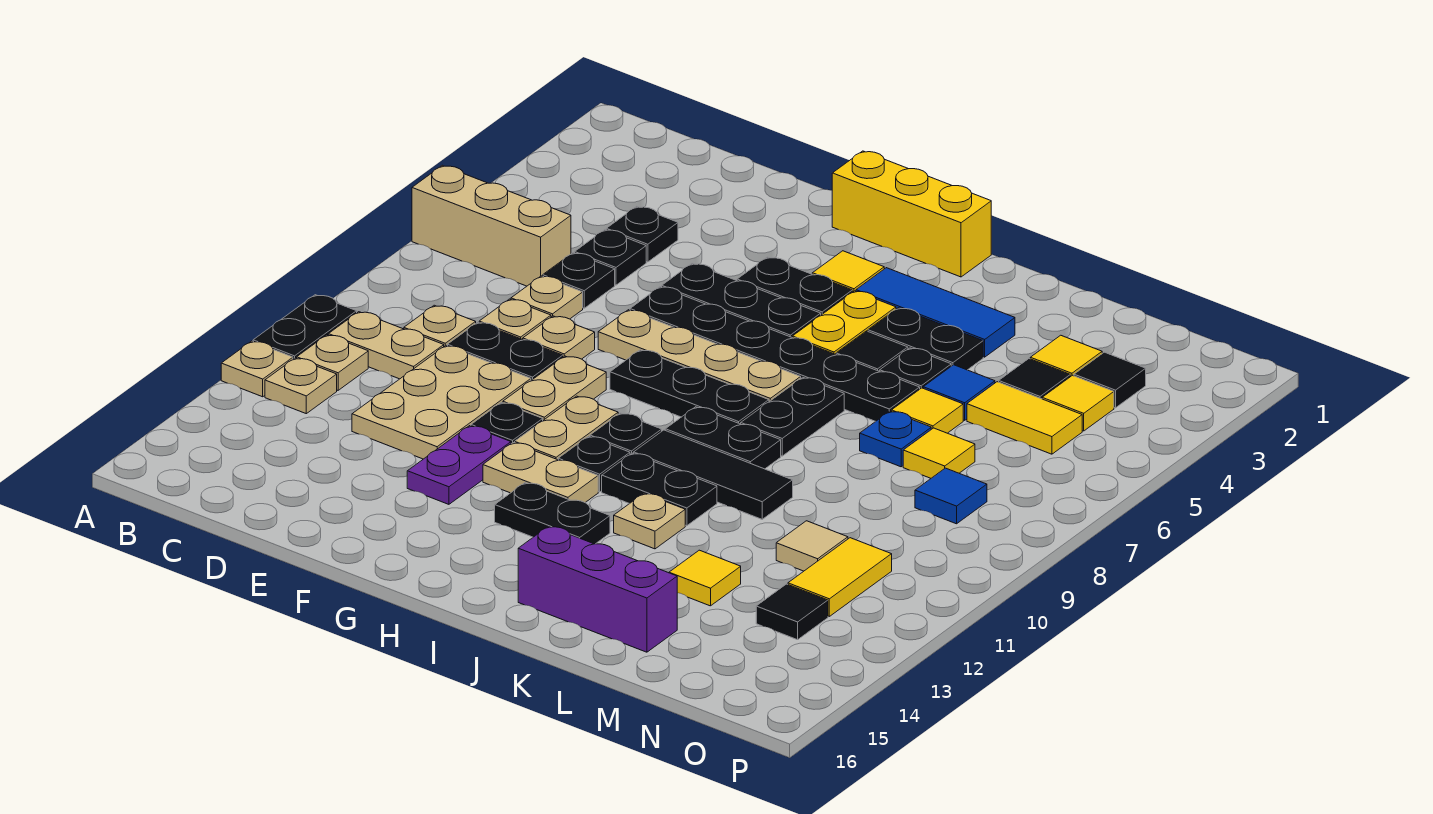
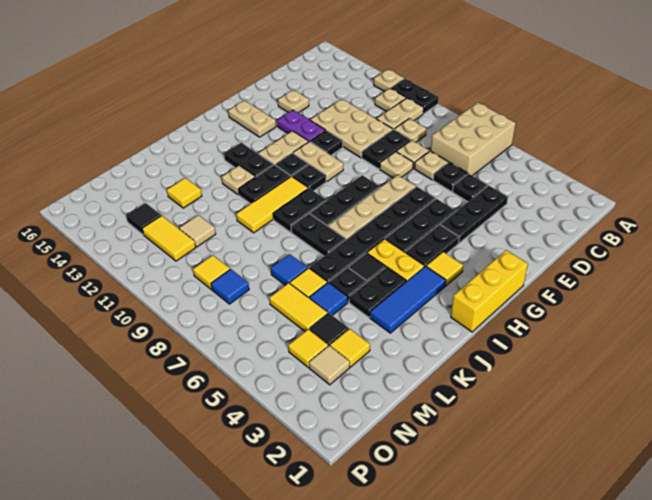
tan 1x3 brick [412,165,571,286] -> tan 2x3 brick [431,103,516,176]
tan 1x1 plate [265,358,337,414] -> tan 1x1 plate moved to [278,90,309,113]
black 1x1 plate [606,206,678,262] -> black 1x3 plate [440,186,508,243]
tan 1x2 plate [503,356,606,420] -> tan 1x2 plate moved to [228,100,276,137]
black 1x2 plate [495,483,610,544] -> black 1x2 plate turned to [224,143,274,177]
black 1x3 tile [634,430,793,519] -> yellow 1x3 tile [236,176,308,233]
purple 1x3 brick [518,526,677,652] -> none
blue 1x1 plate [860,411,931,467] -> blue 1x1 tile [271,254,308,285]
yellow 1x2 tile [967,382,1082,454] -> yellow 1x2 tile turned to [270,283,328,331]
yellow 1x1 tile [903,428,975,478] -> yellow 1x1 tile moved to [193,255,230,289]
black 1x1 tile [1074,352,1146,408] -> tan 1x1 tile [309,346,350,385]

